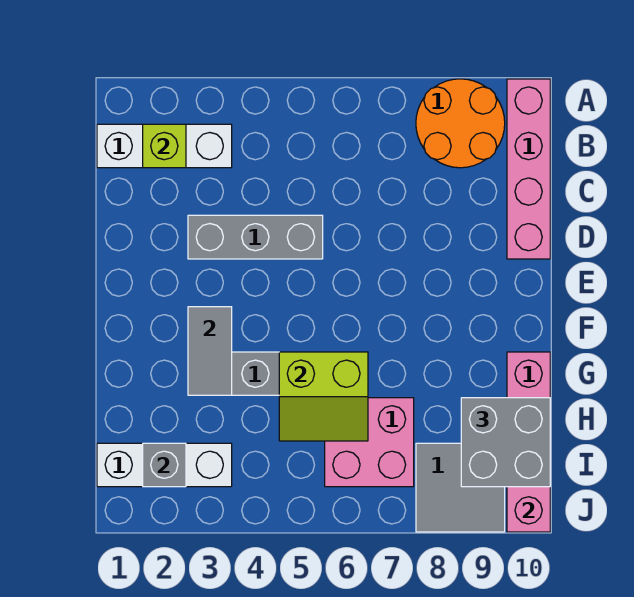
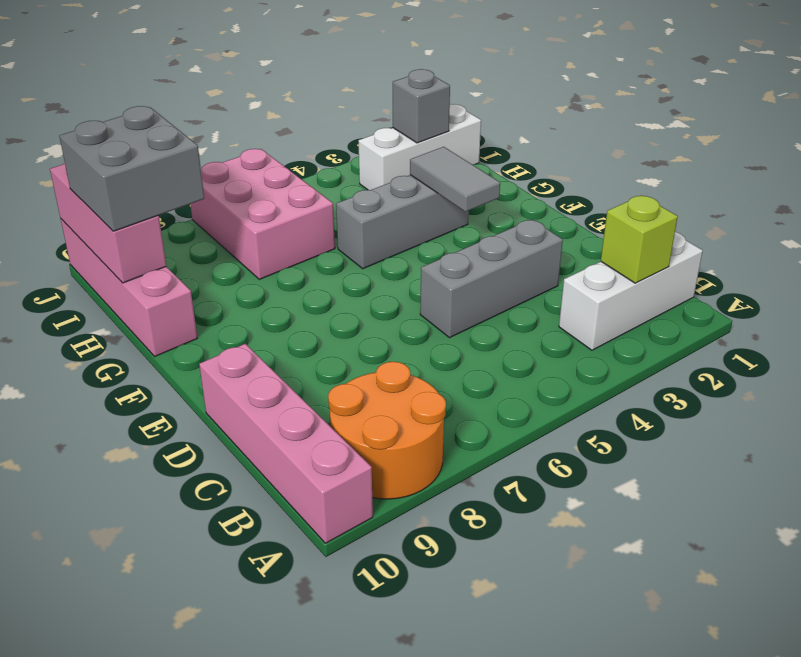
lime 2x2 slope [279,352,368,441] -> none
pink 2x2 brick [325,398,414,487] -> pink 2x3 brick [190,149,335,279]
grey 2x2 tile [416,443,505,532] -> none

